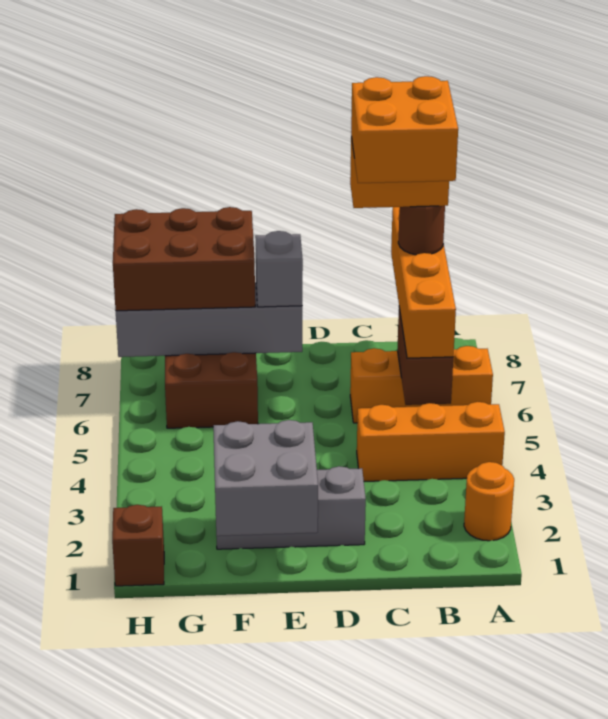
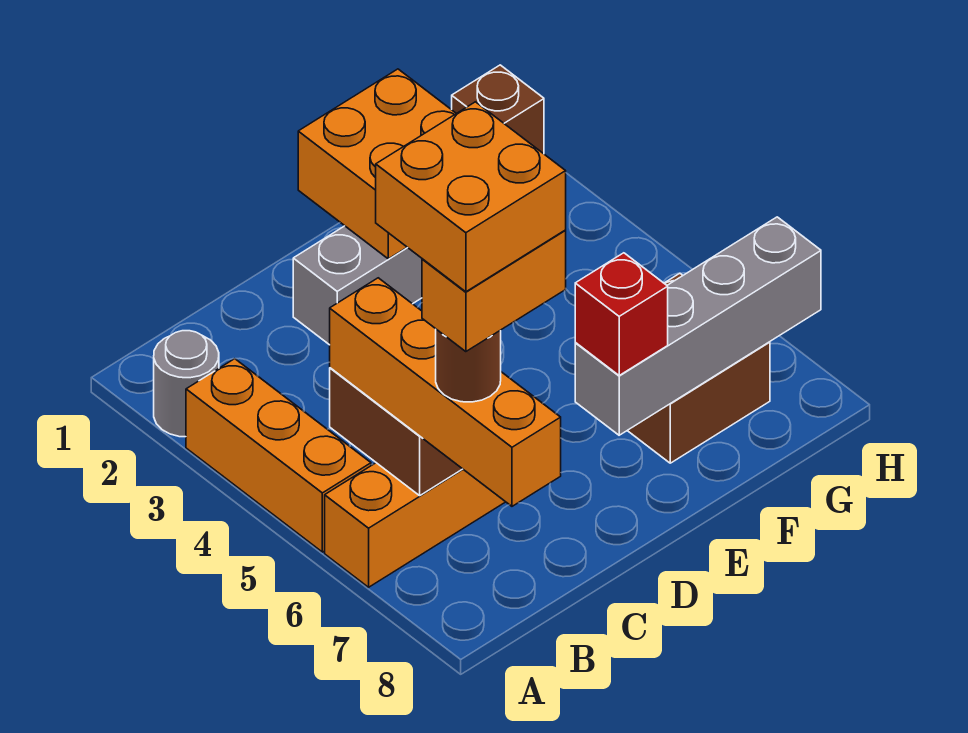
orange 1x1 round brick [464,462,514,541] -> grey 1x1 round brick [154,331,219,437]
orange 1x3 brick [357,402,505,481] -> orange 1x3 brick turned to [186,359,371,552]
grey 2x2 brick [213,420,318,536] -> orange 2x2 brick [298,69,456,259]
grey 1x1 brick [255,231,303,307] -> red 1x1 brick [575,253,668,375]
brown 2x3 brick [113,207,255,311] -> none

